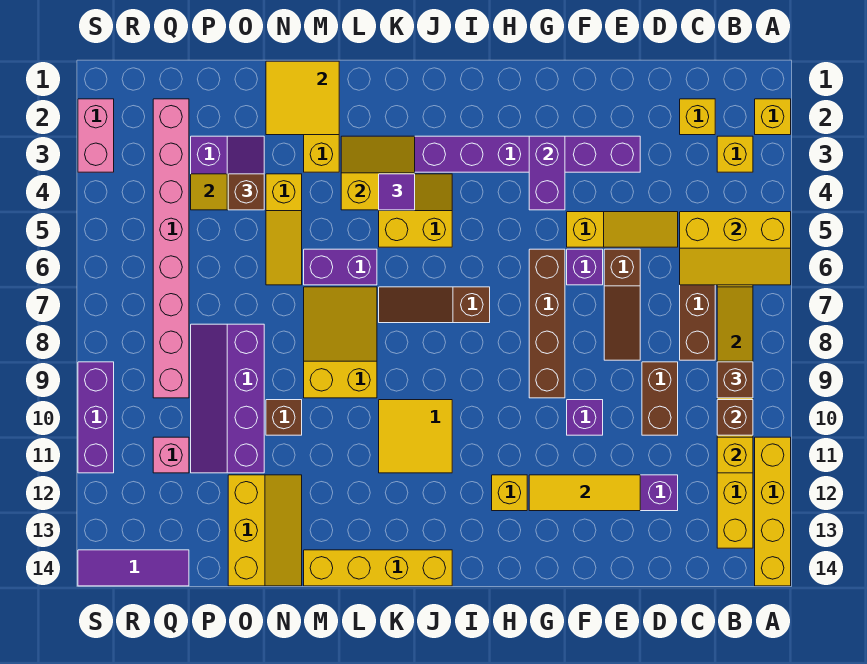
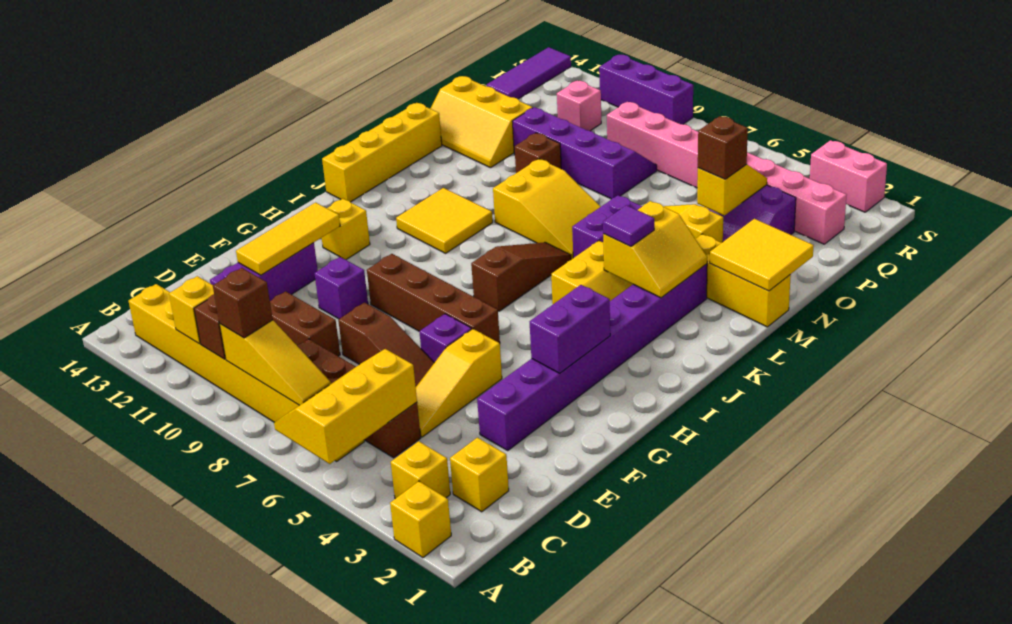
yellow 1x4 brick [755,437,791,586] -> none
brown 1x3 slope [604,249,640,360] -> brown 1x3 slope turned to [338,303,434,386]
purple 1x2 brick [529,136,565,210] -> purple 1x2 brick turned to [530,285,610,373]

